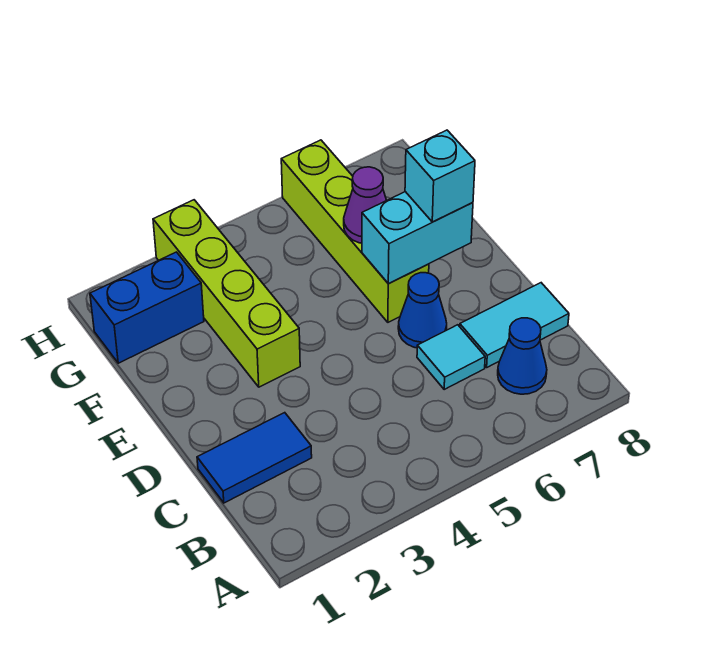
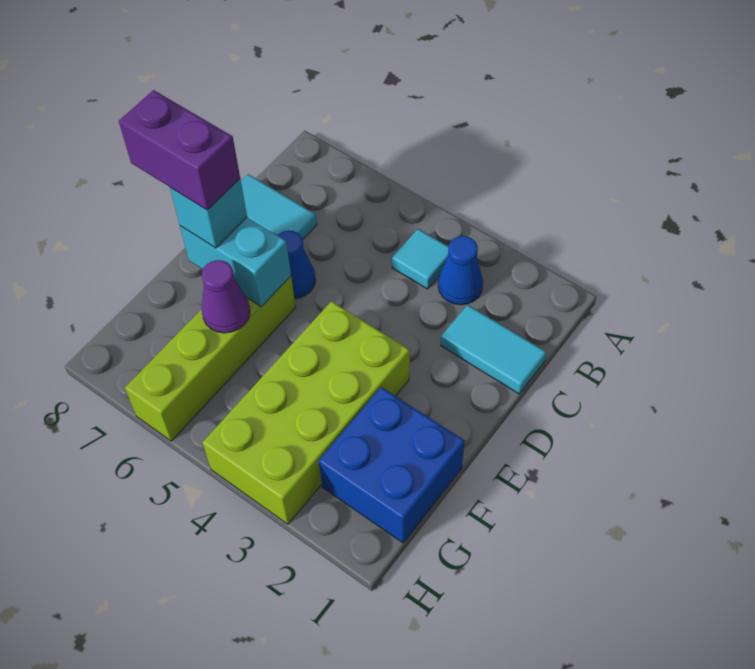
blue 1x1 cone [498,318,547,394] -> blue 1x1 cone moved to [438,236,483,305]
blue 1x2 tile [197,413,312,503] -> cyan 1x2 tile [441,305,546,394]
cyan 1x1 tile [417,325,485,389] -> cyan 1x1 tile moved to [392,229,449,289]
lime 1x4 brick [153,200,300,387] -> lime 2x4 brick [202,301,410,524]
none -> purple 1x2 brick [119,90,240,210]
blue 1x2 brick [90,252,204,363] -> blue 2x2 brick [319,387,464,543]

